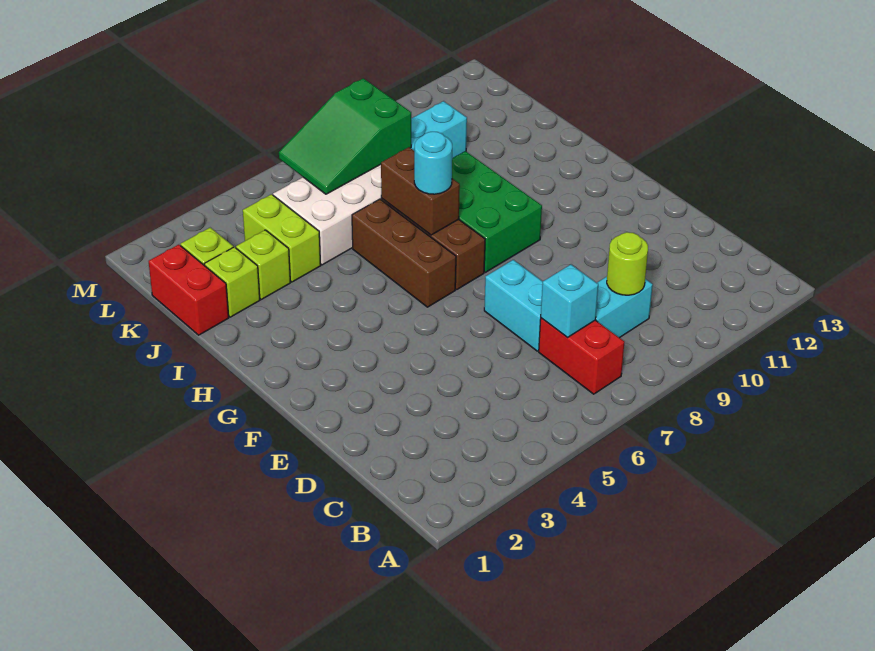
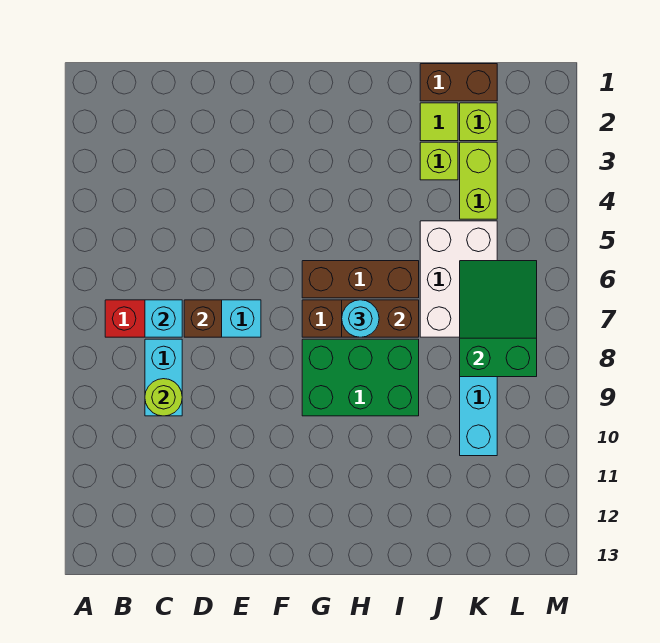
none -> brown 1x1 brick [184,300,222,337]
red 1x2 brick [149,245,229,335] -> brown 1x2 brick [420,64,497,101]
lime 1x1 brick [204,247,260,317] -> lime 1x1 tile [420,103,458,141]
lime 1x2 brick [243,194,321,282] -> lime 1x2 brick turned to [460,142,497,219]

